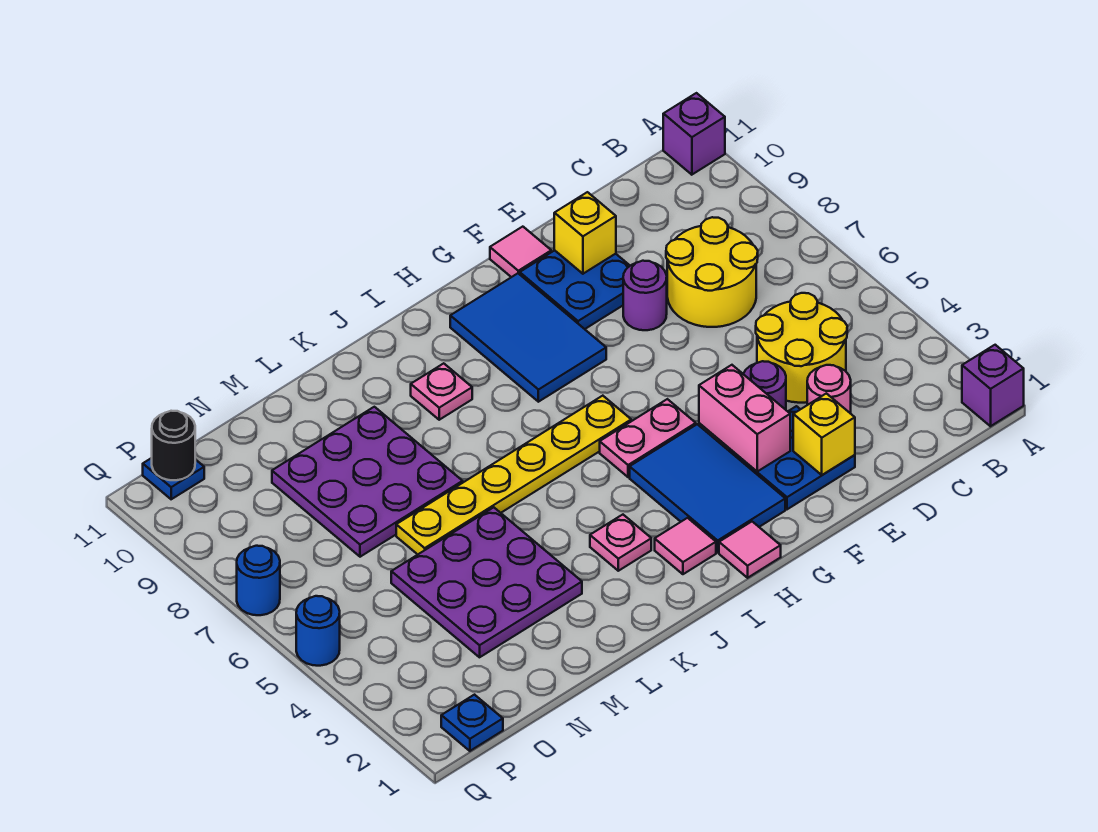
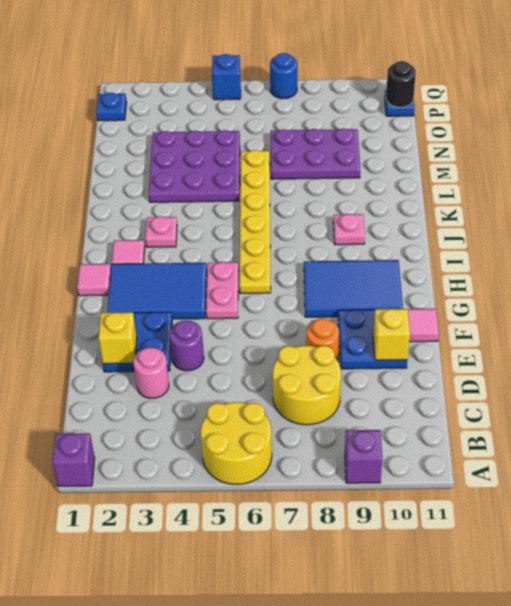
purple 1x1 brick [663,93,725,175] -> purple 1x1 brick moved to [345,430,382,483]
yellow 2x2 round brick [756,293,847,403] -> yellow 2x2 round brick moved to [201,402,272,484]
purple 1x1 round brick [623,261,667,330] -> orange 1x1 round brick [306,319,339,361]
pink 1x2 brick [699,365,790,471] -> none
purple 3x3 plate [272,407,463,557] -> purple 2x3 plate [271,128,360,179]
blue 1x1 round brick [296,596,340,666] -> blue 1x1 brick [212,54,241,100]

